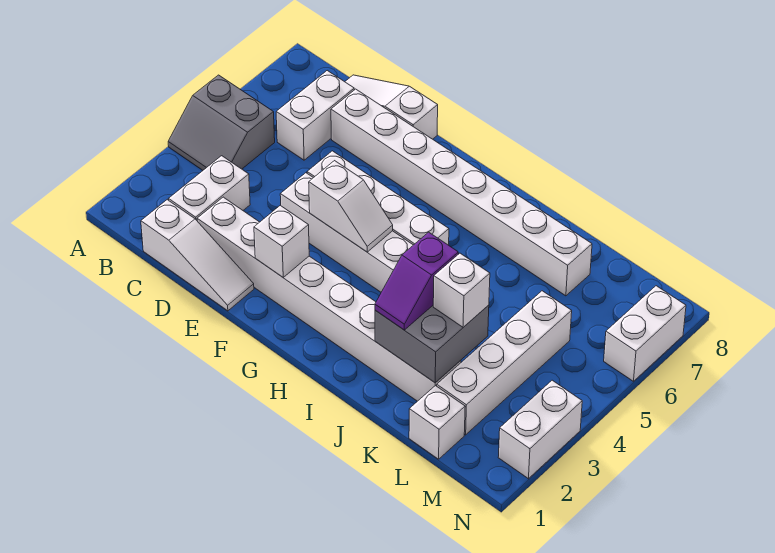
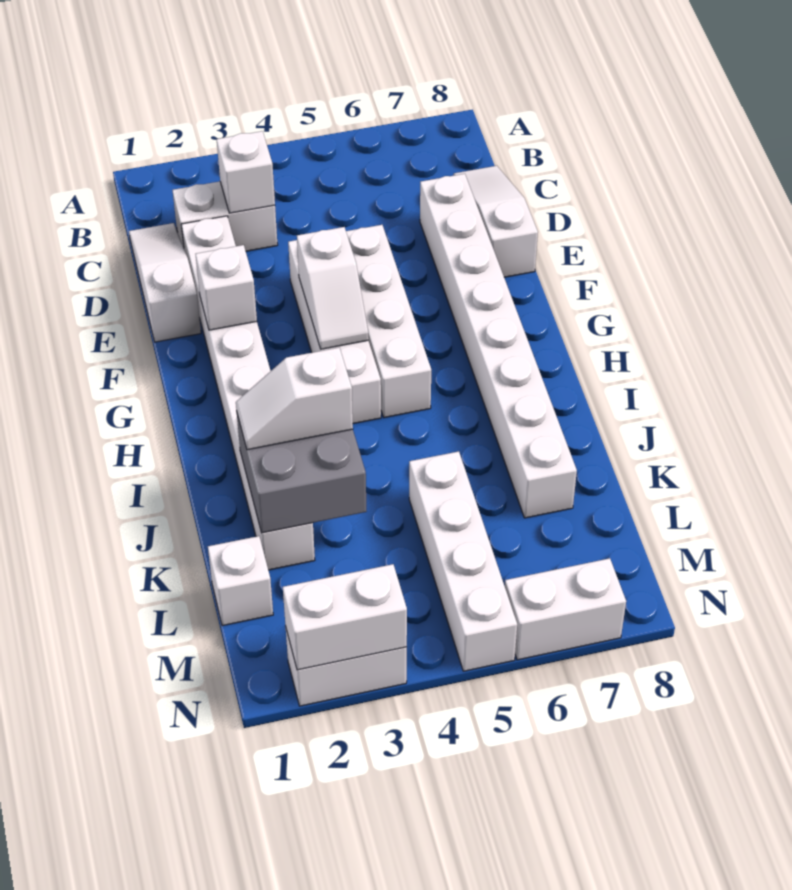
grey 2x2 slope [168,75,275,170] -> none
white 1x3 slope [141,200,254,311] -> white 1x3 slope turned to [129,223,201,342]
white 1x2 brick [276,71,354,160] -> white 1x2 brick moved to [283,564,407,670]
purple 1x2 slope [375,232,458,330] -> white 1x2 slope [236,348,353,450]
white 1x1 brick [433,253,490,327] -> white 1x1 brick moved to [217,131,275,213]
white 1x4 brick [437,291,572,435] -> white 1x4 brick turned to [409,451,517,671]

